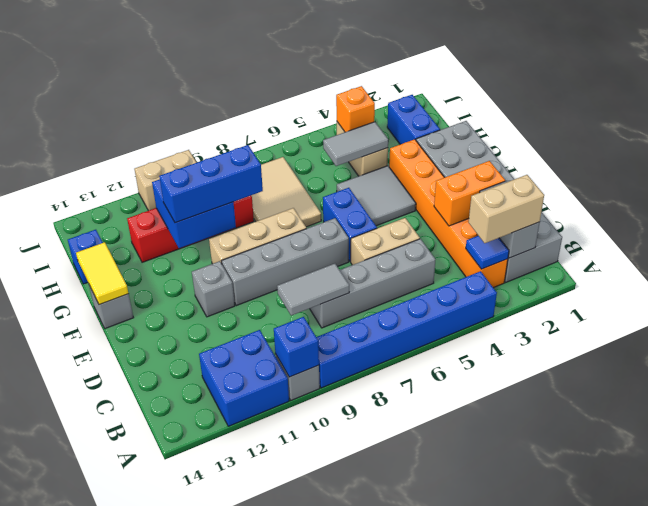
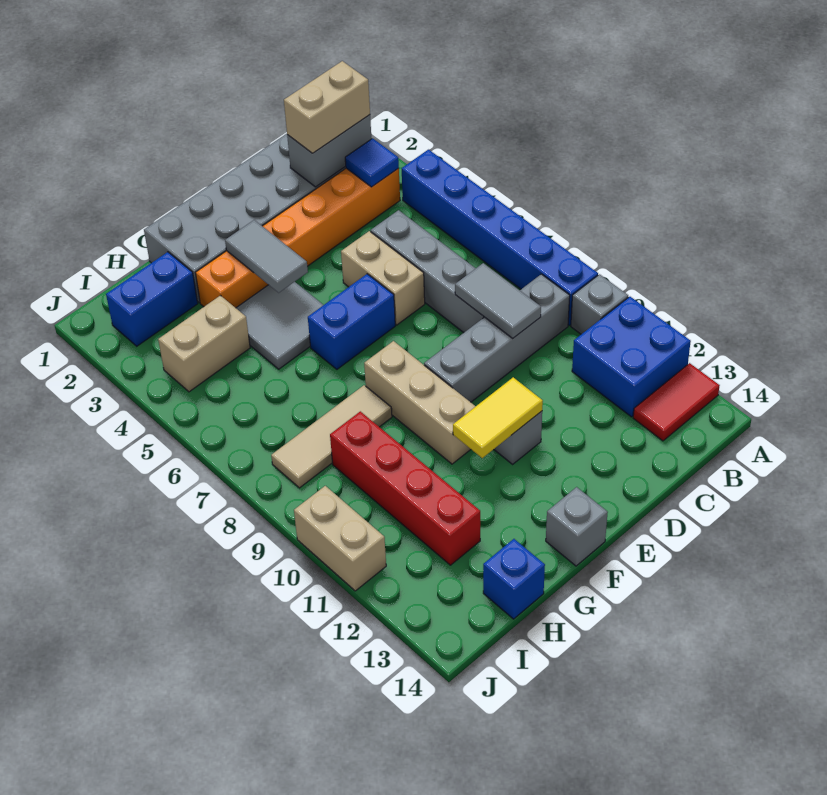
blue 1x1 brick [274,317,319,377] -> none
none -> red 1x2 tile [633,363,720,441]
tan 1x2 brick [468,175,544,243] -> tan 1x2 brick turned to [284,61,370,153]
orange 1x2 brick [434,161,505,226] -> none
grey 1x4 brick [222,218,349,306] -> grey 1x4 brick turned to [424,274,570,402]
yellow 1x2 tile [76,242,128,305] -> yellow 1x2 tile moved to [453,377,543,458]
tan 2x3 tile [251,157,321,227] -> tan 1x3 tile [271,385,392,488]
blue 1x3 brick [159,145,263,223] -> none
blue 2x2 brick [152,179,236,248] -> none
grey 1x2 tile [323,122,388,166] -> grey 1x2 tile moved to [225,220,308,293]
orange 1x1 brick [336,86,375,132] -> none

